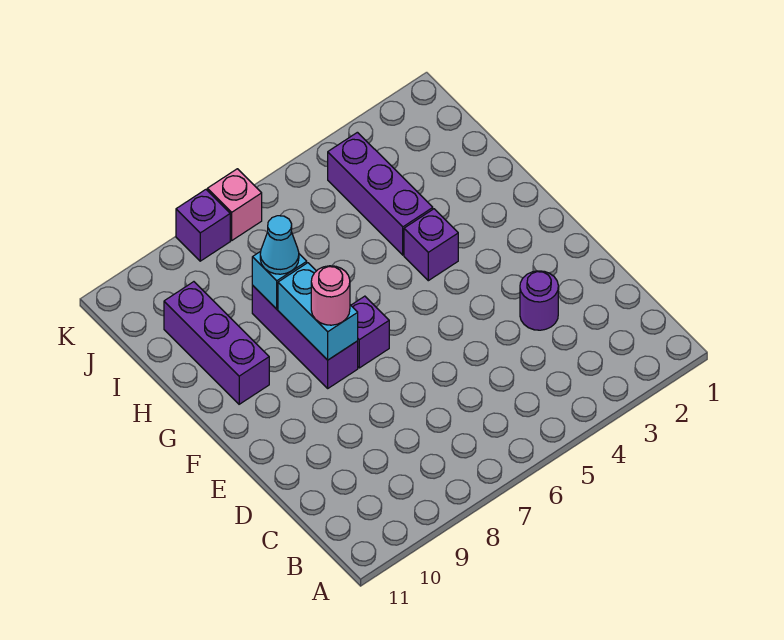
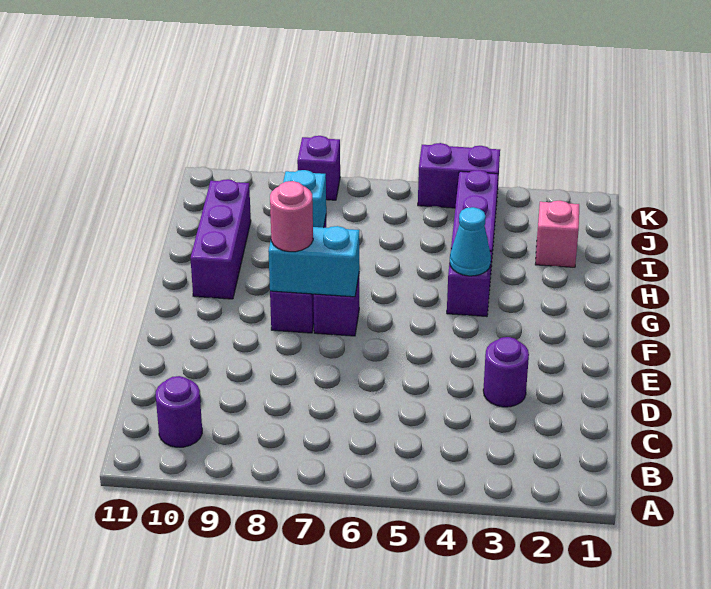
none -> purple 1x1 round brick [156,376,202,447]
cyan 1x2 brick [278,263,358,360] -> cyan 1x2 brick turned to [268,226,359,297]
cyan 1x1 cone [260,216,299,274] -> cyan 1x1 cone moved to [450,207,491,276]
none -> purple 1x2 brick [418,143,500,208]
pink 1x1 brick [207,169,262,240] -> pink 1x1 brick moved to [535,201,579,267]

